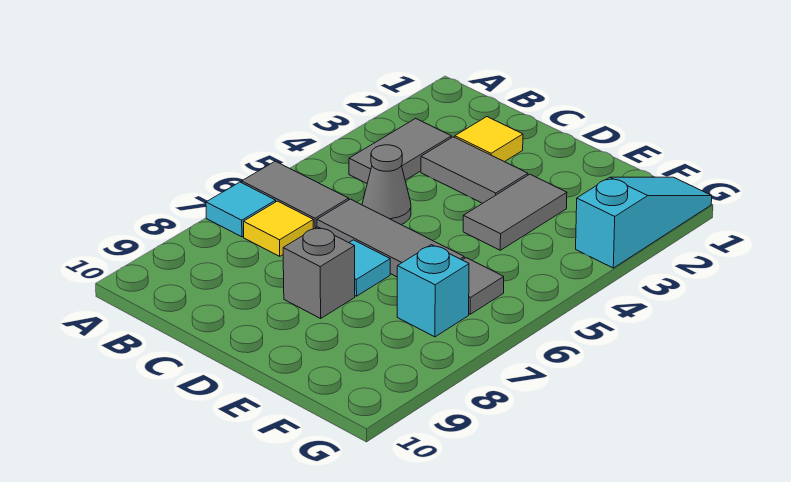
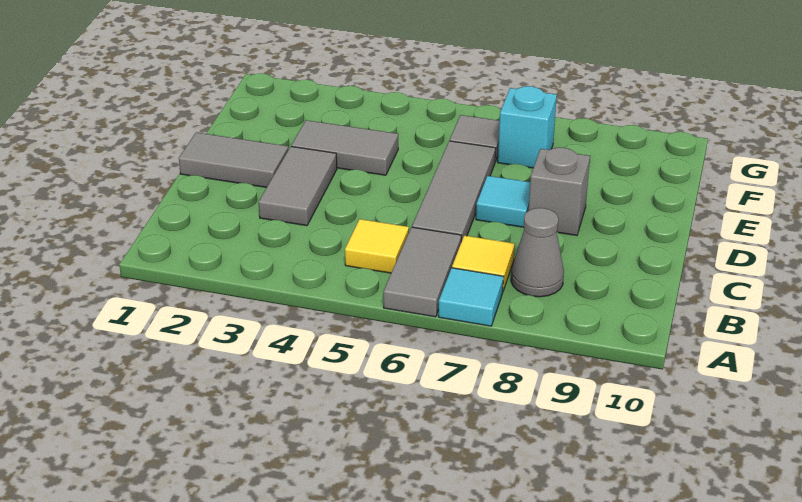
grey 1x2 tile [349,118,451,183] -> grey 1x2 tile moved to [179,132,288,188]
yellow 1x1 tile [455,117,523,162] -> yellow 1x1 tile moved to [345,219,409,273]
grey 1x1 cone [362,145,411,224] -> grey 1x1 cone moved to [511,208,564,297]
cyan 1x3 slope [576,177,712,268] -> none

